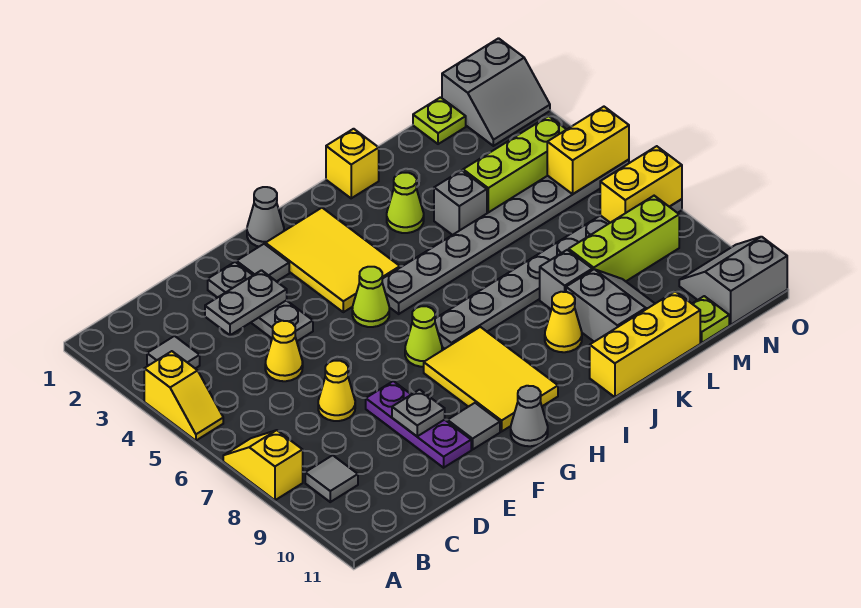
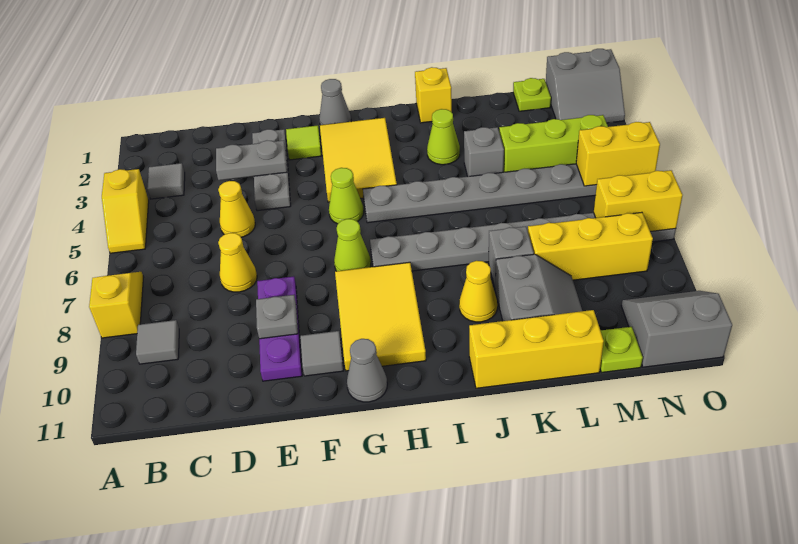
grey 1x1 tile [237,244,289,282] -> lime 1x1 tile [286,125,322,160]
lime 1x3 brick [569,196,679,281] -> yellow 1x3 brick [528,212,653,280]

